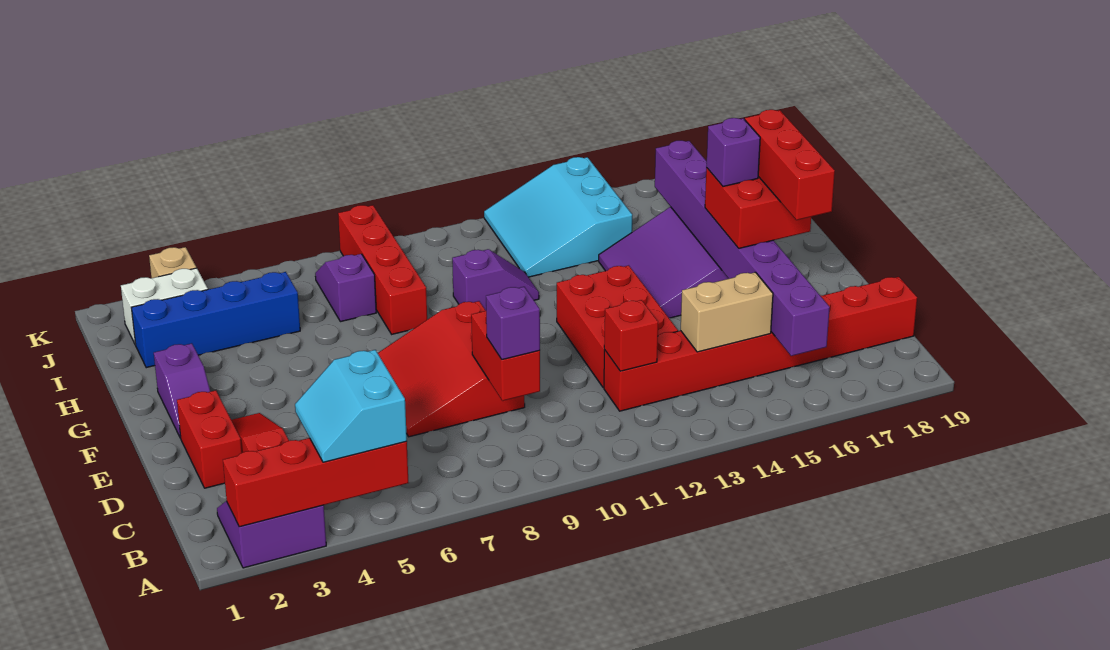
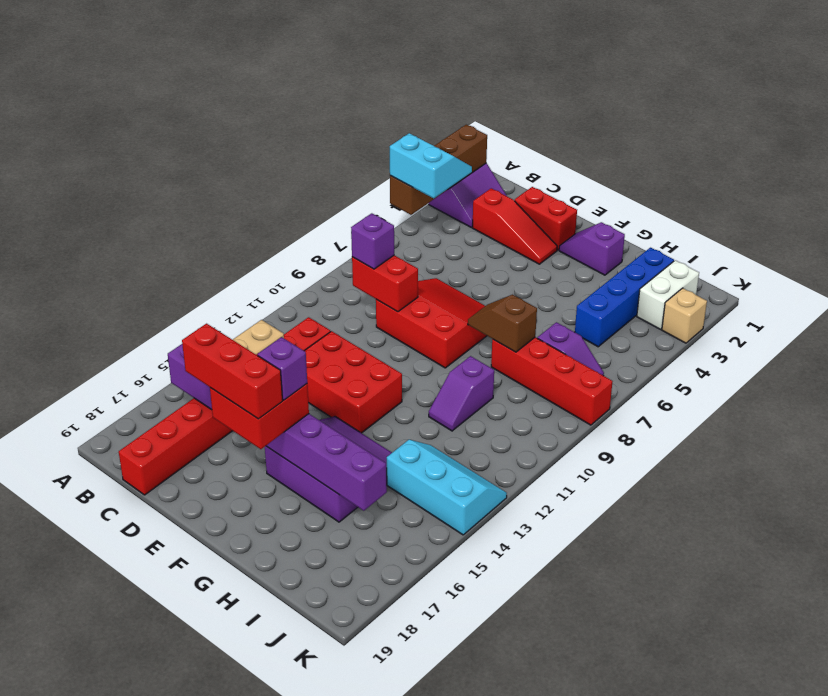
red 1x4 brick [223,438,409,527] -> brown 1x4 brick [390,125,487,215]
red 1x1 brick [604,300,658,371] -> none
none -> brown 1x2 slope [468,295,537,352]
cyan 3x3 slope [484,157,632,277] -> cyan 2x3 slope [386,440,507,535]

